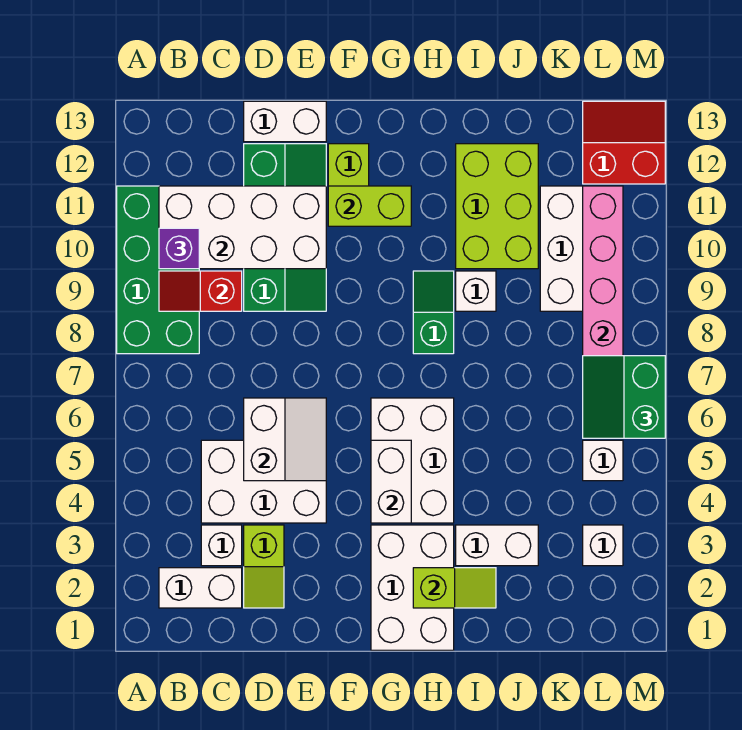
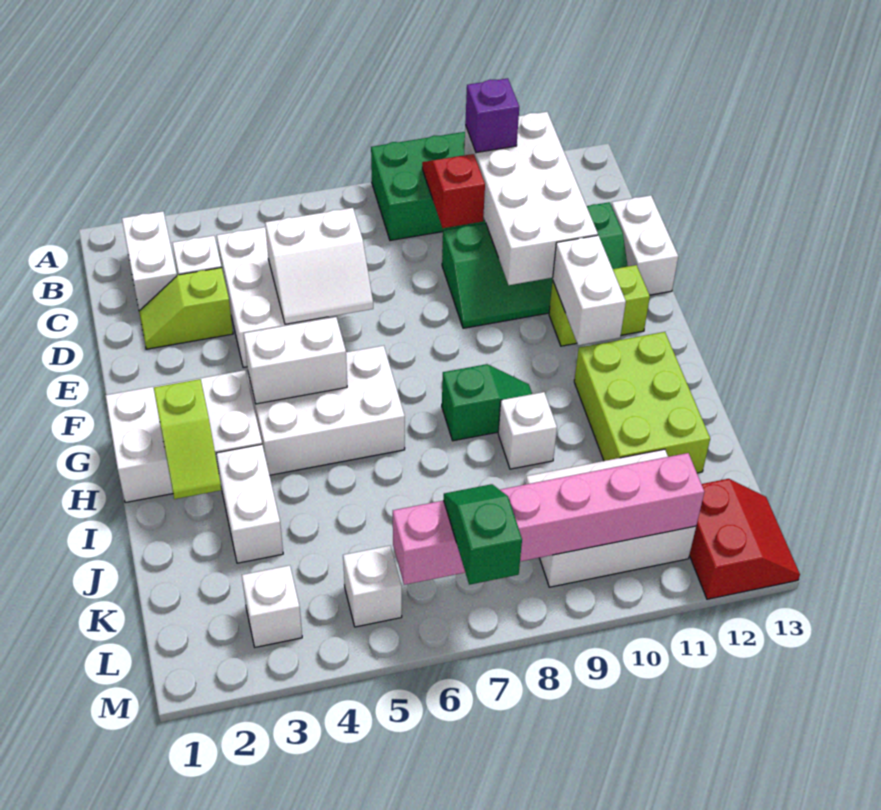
lime 1x2 brick [328,186,411,226] -> white 1x2 brick [553,235,626,345]
lime 2x3 brick [456,144,538,269] -> lime 2x3 brick turned to [574,332,710,473]
green 2x2 slope [583,356,665,438] -> green 1x2 slope [444,484,522,585]

